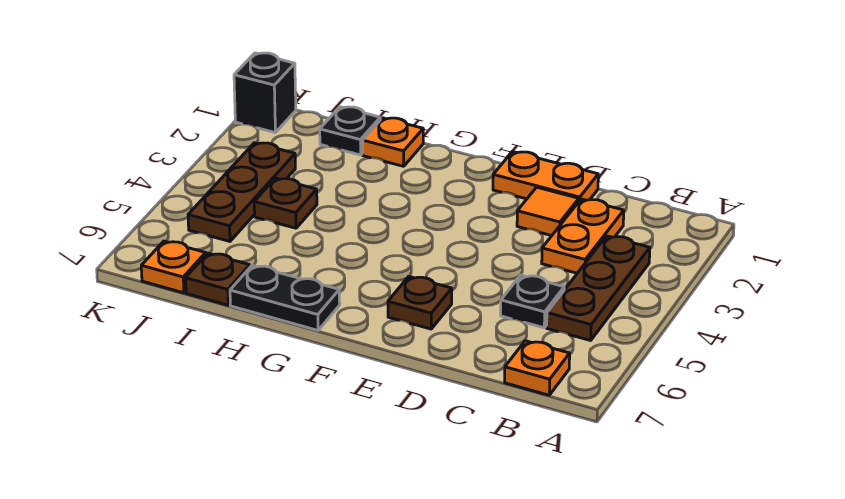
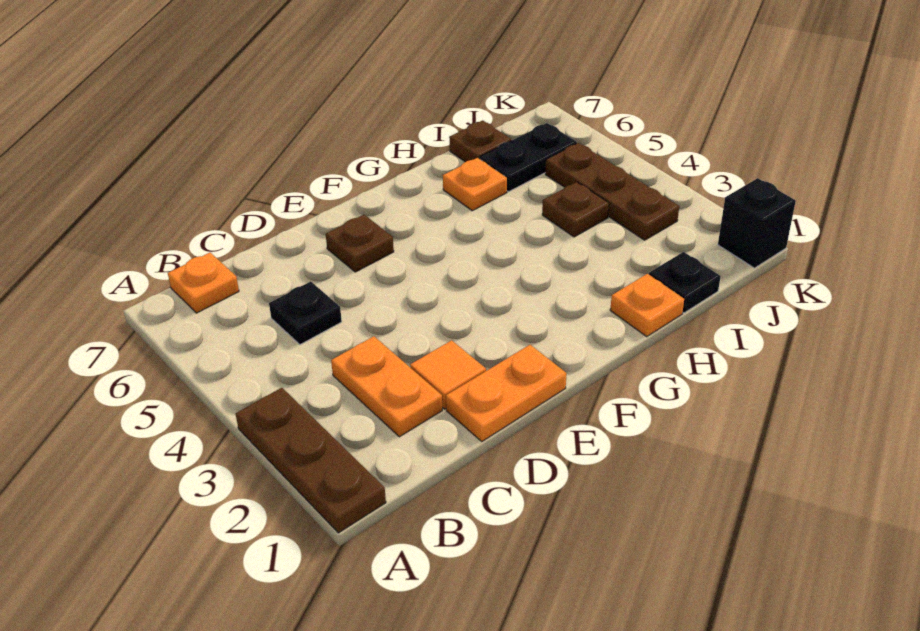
brown 1x3 plate [547,236,650,340] -> brown 1x3 plate moved to [236,388,386,533]
black 1x2 plate [230,265,340,330] -> black 1x2 plate moved to [479,123,577,192]
orange 1x1 plate [141,241,206,293] -> orange 1x1 plate moved to [443,158,507,211]

